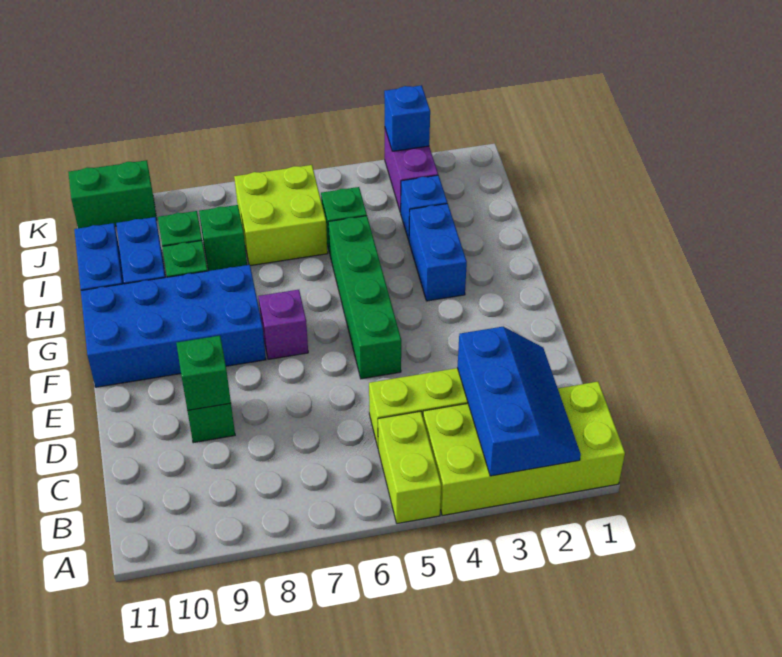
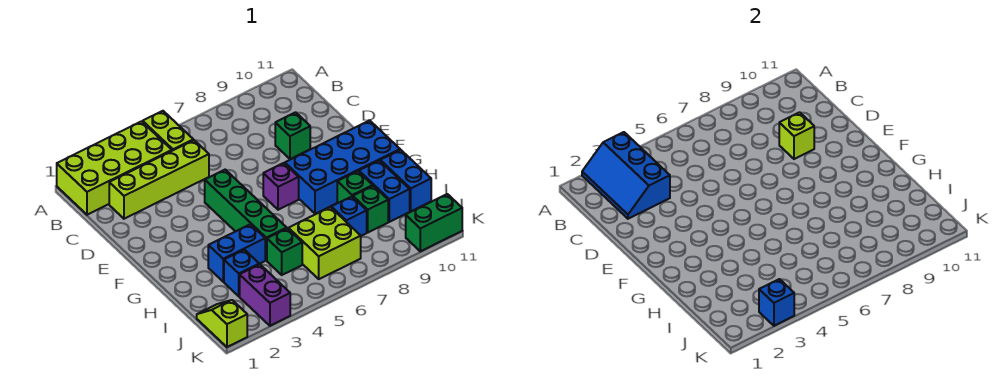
green 1x1 brick [176,336,231,410] -> lime 1x1 brick [779,112,814,159]
blue 1x2 brick [409,204,467,301] -> blue 1x2 brick turned to [208,224,265,282]
green 1x1 brick [199,205,247,271] -> blue 1x1 brick [331,197,367,236]
none -> lime 1x2 slope [197,300,247,347]

